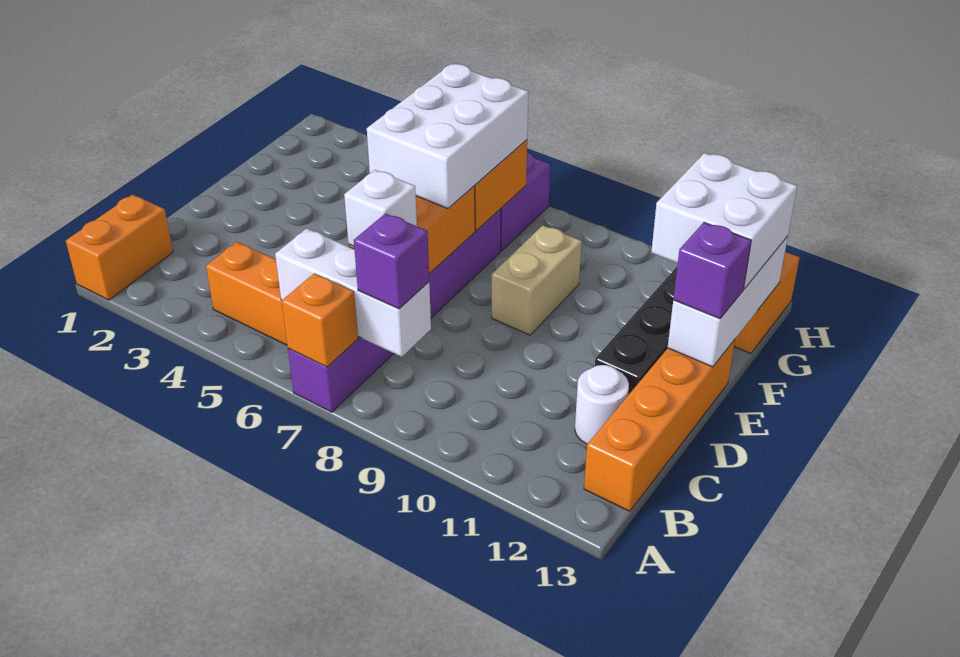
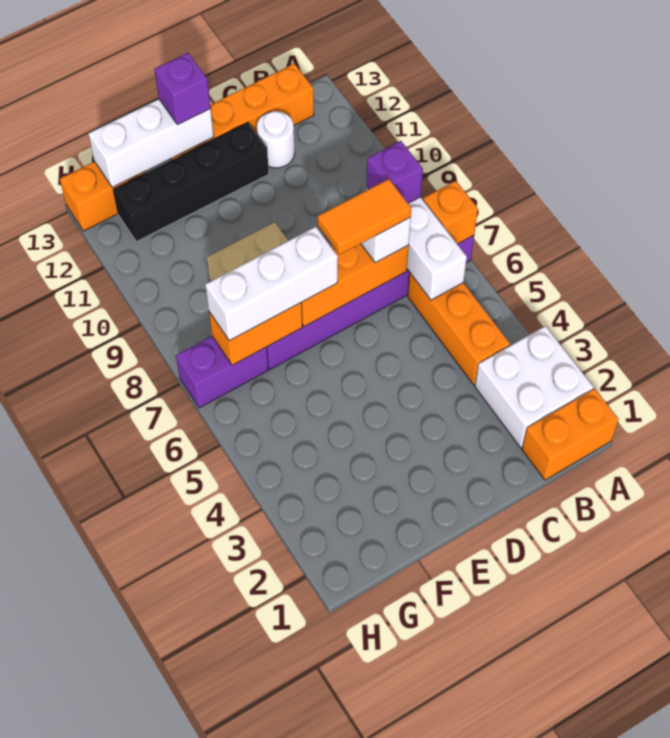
none -> orange 1x2 tile [318,179,411,255]
white 2x3 brick [367,64,528,208] -> white 1x3 brick [205,227,338,341]
white 2x2 brick [651,153,797,289] -> white 2x2 brick moved to [475,326,593,448]

